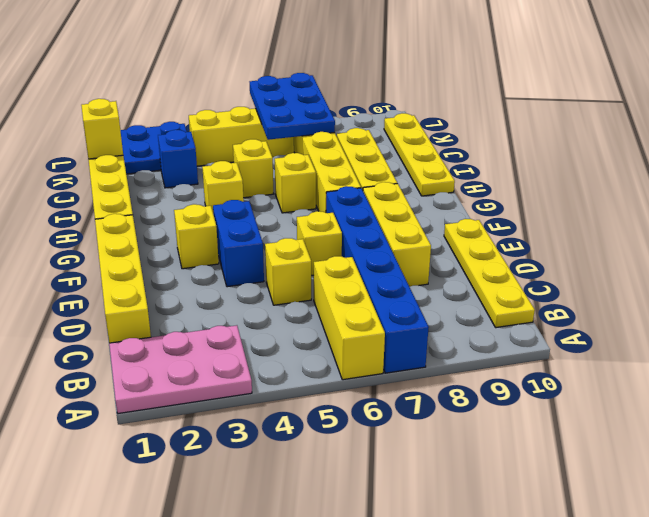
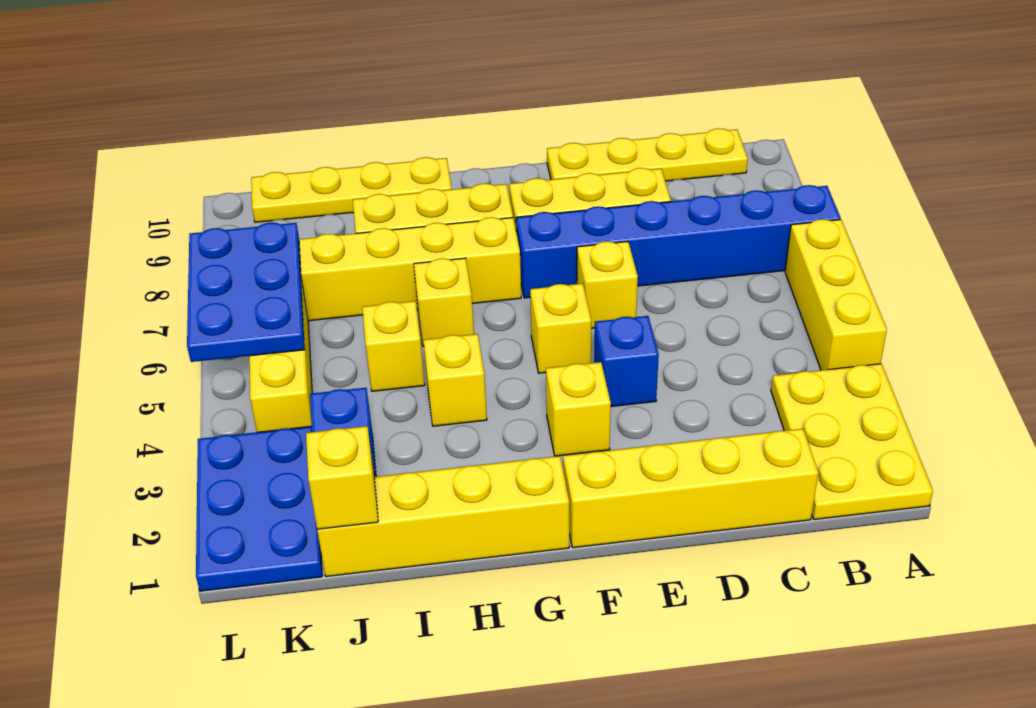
pink 2x3 plate [109,325,252,414] -> yellow 2x3 plate [771,364,933,520]
yellow 1x3 brick [314,256,385,380] -> yellow 1x3 brick turned to [785,219,887,370]
yellow 1x1 brick [265,238,311,305] -> yellow 1x1 brick moved to [530,284,592,373]
blue 1x2 brick [213,200,264,287] -> blue 1x1 brick [594,316,659,407]
blue 2x3 plate [250,73,335,140] -> blue 2x3 plate turned to [187,223,305,362]

